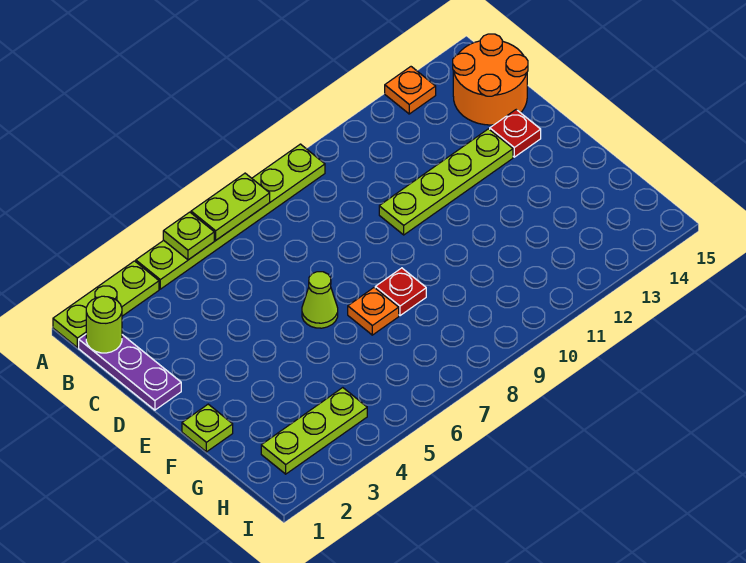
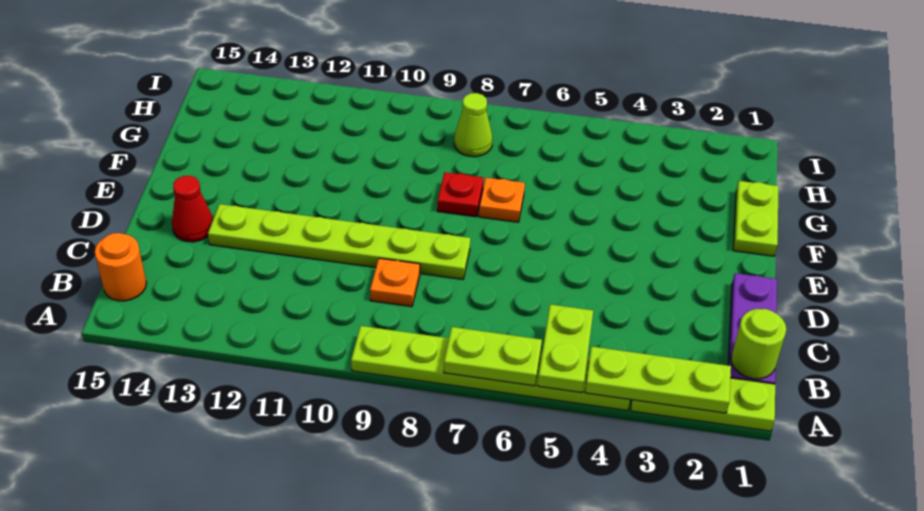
lime 1x1 plate [163,212,214,260] -> lime 1x2 plate [538,304,593,393]
orange 1x1 plate [385,67,436,114] -> orange 1x1 plate moved to [370,258,420,307]
orange 2x2 round brick [453,34,528,125] -> orange 1x1 round brick [95,233,146,301]
lime 1x4 plate [379,129,513,235] -> lime 1x6 plate [208,204,470,279]
red 1x1 plate [490,110,541,157] -> red 1x1 cone [172,176,213,242]
lime 1x1 cone [302,272,338,328] -> lime 1x1 cone moved to [454,93,492,157]
lime 1x1 plate [182,404,233,452] -> lime 1x2 plate [733,181,779,256]
lime 1x3 plate [261,388,367,474] -> lime 1x3 plate moved to [585,346,731,413]

